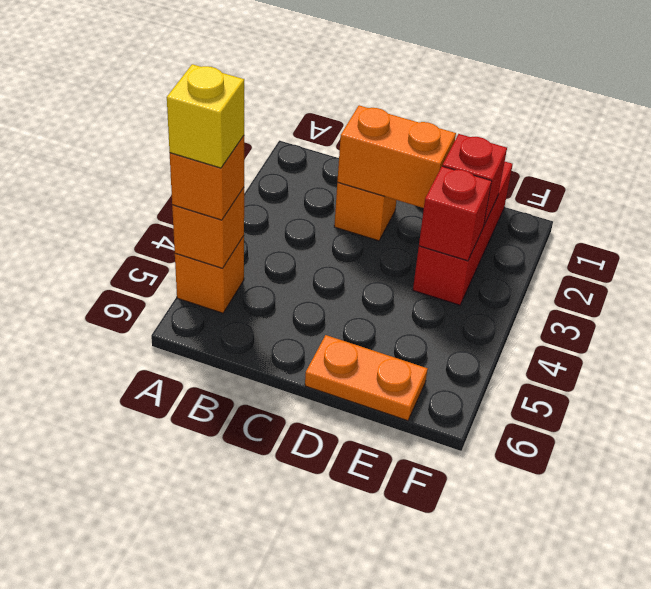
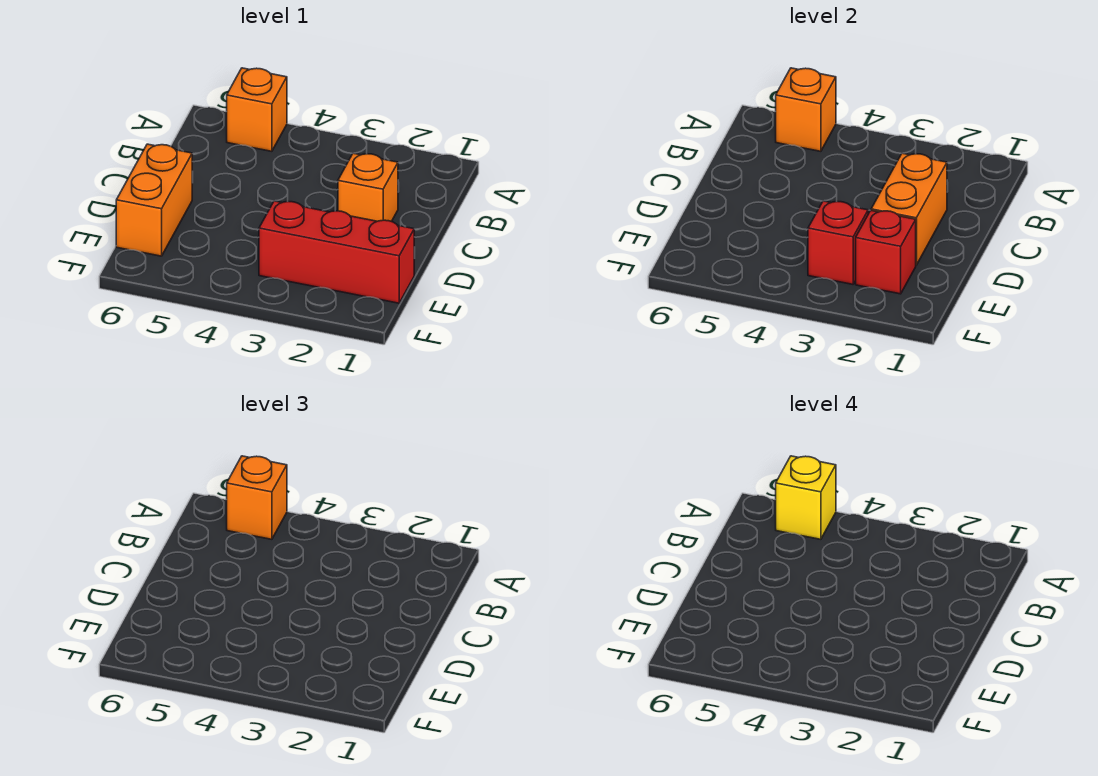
orange 1x2 plate [305,335,428,421] -> orange 1x2 brick [116,144,192,256]

